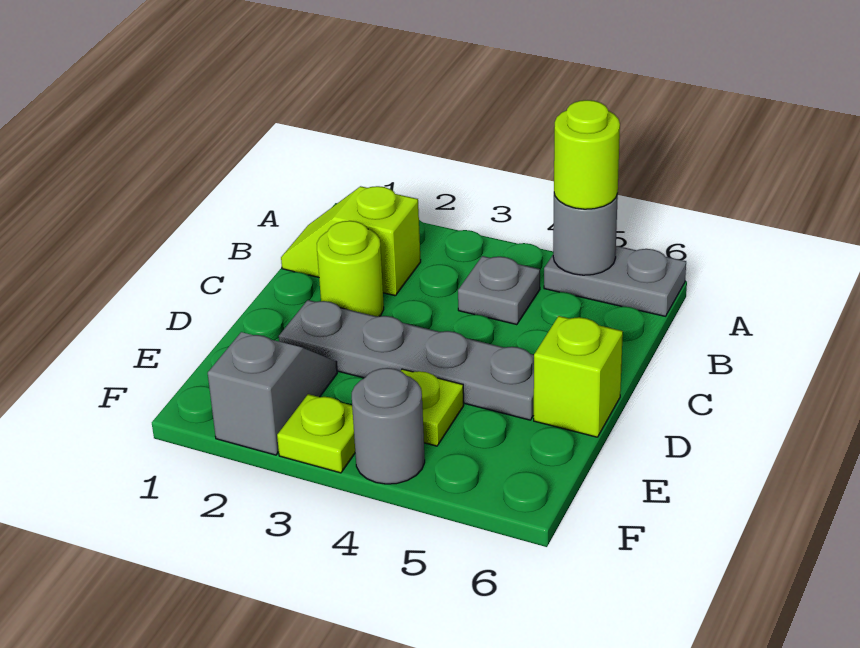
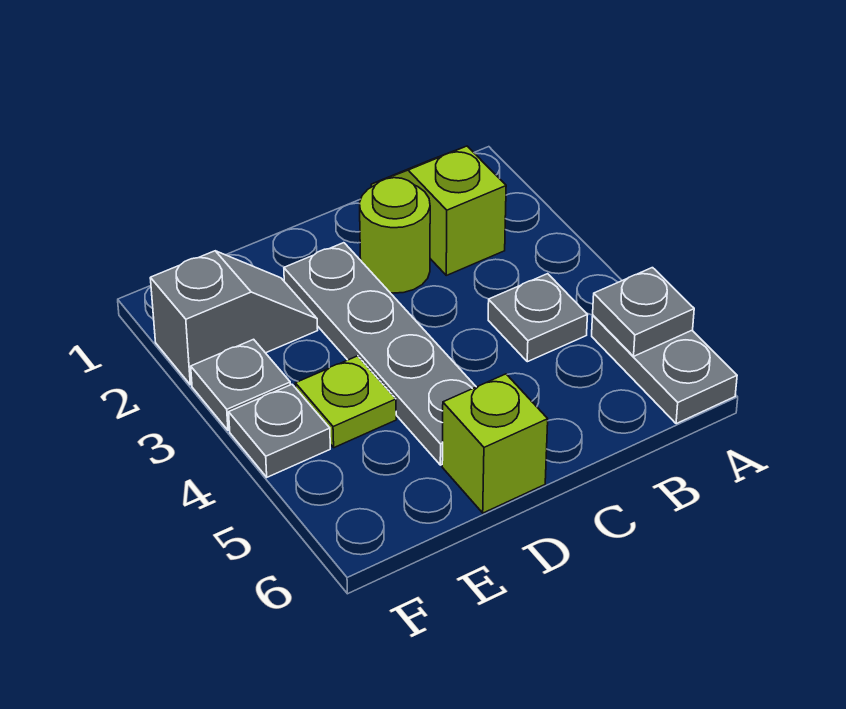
grey 1x1 round brick [553,194,618,275] -> grey 1x1 plate [593,268,694,356]
lime 1x1 round brick [554,100,620,209] -> none
lime 1x1 plate [277,394,355,473] -> grey 1x1 plate [191,339,290,430]
grey 1x1 round brick [352,368,425,484] -> grey 1x1 plate [229,384,330,477]

